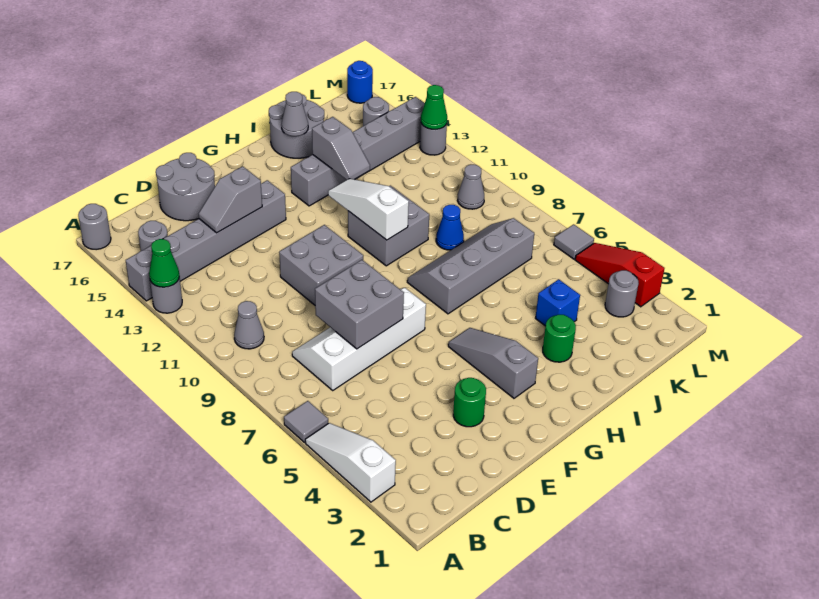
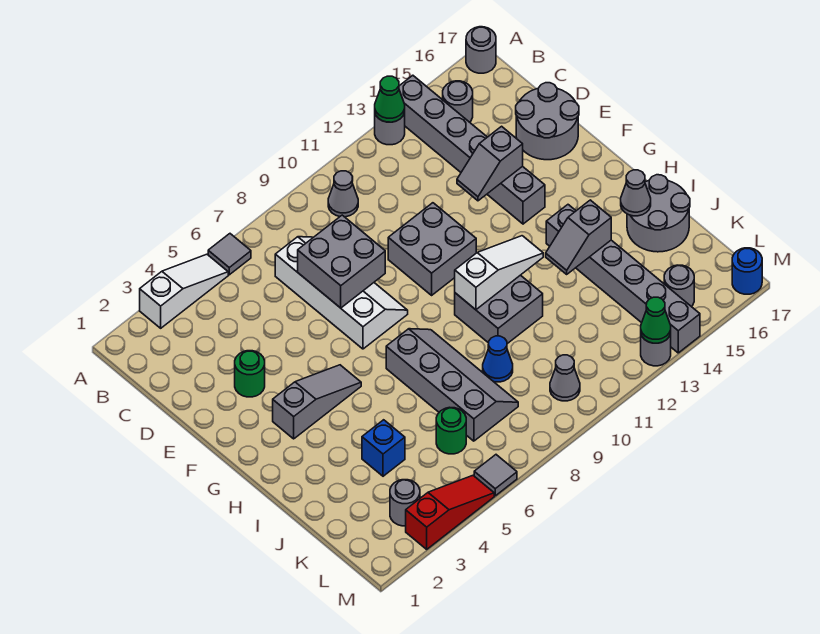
grey 1x2 slope [198,166,262,233] -> grey 1x2 slope turned to [457,126,523,201]
green 1x1 round brick [543,315,576,362] -> green 1x1 round brick moved to [436,407,466,454]

